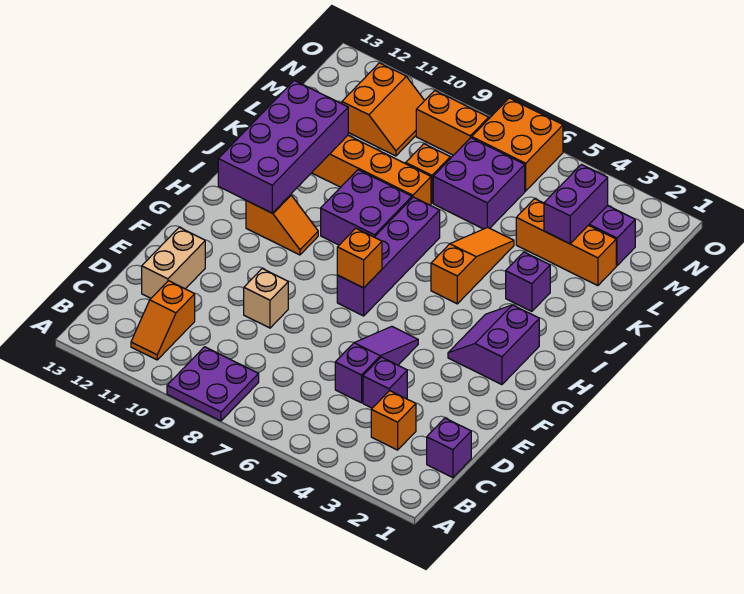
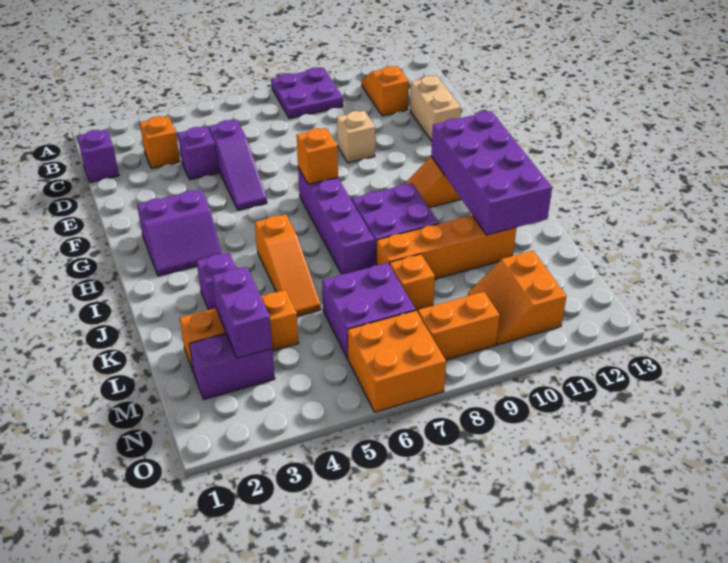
purple 2x2 slope [448,305,539,385] -> purple 2x2 slope turned to [137,189,222,276]

